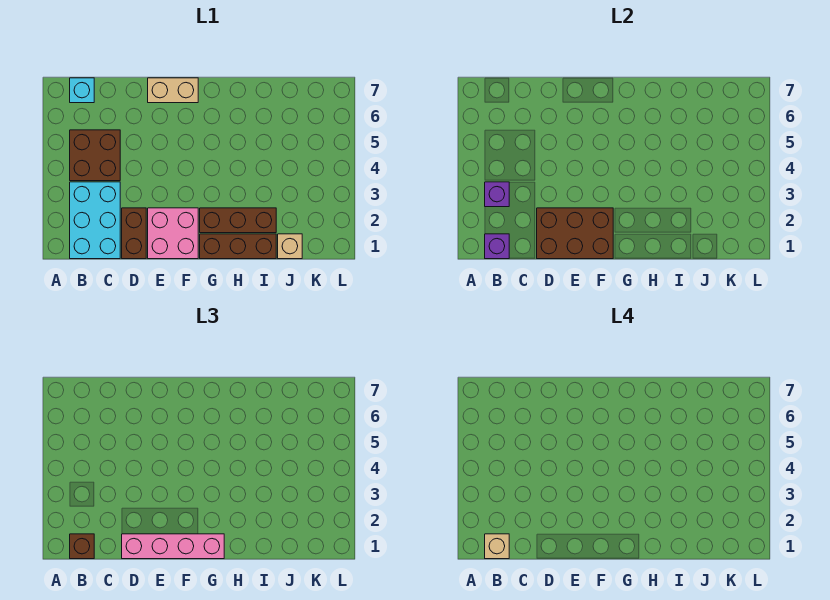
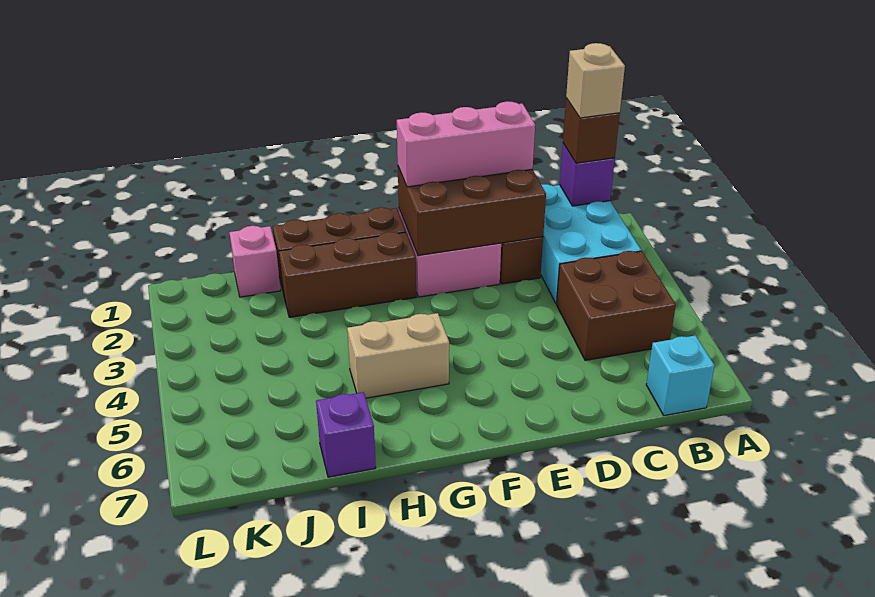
purple 1x1 brick [485,182,509,207] -> purple 1x1 brick moved to [316,392,376,477]
pink 1x4 brick [122,534,224,559] -> pink 1x3 brick [397,101,535,187]
tan 1x2 brick [148,78,198,103] -> tan 1x2 brick moved to [347,313,449,398]
tan 1x1 brick [278,234,302,259] -> pink 1x1 brick [229,226,281,297]

